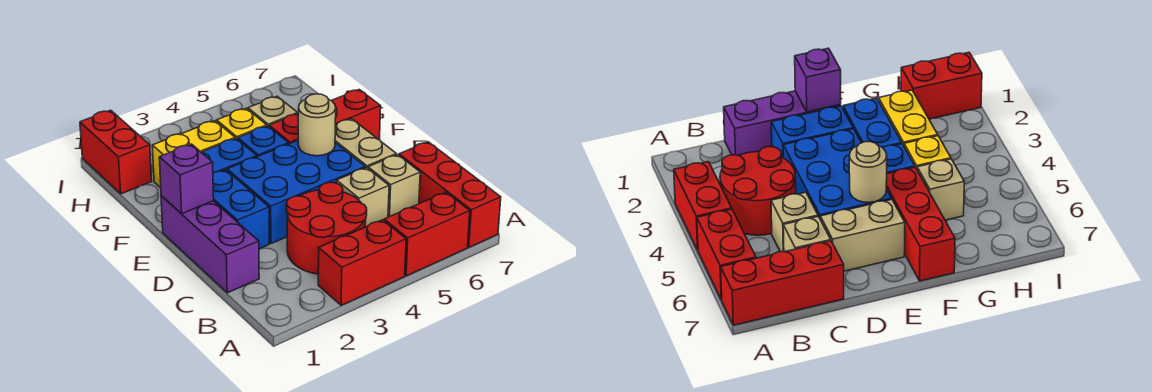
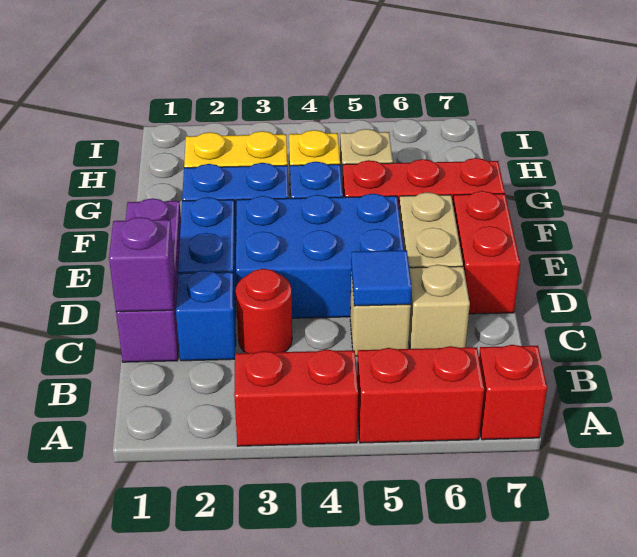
red 1x3 brick [399,142,501,247] -> red 1x1 brick [479,345,547,440]
red 2x2 round brick [286,182,367,274] -> red 1x1 round brick [236,269,292,353]
none -> blue 1x1 brick [176,270,236,361]
none -> blue 1x1 tile [351,250,412,306]
purple 1x1 brick [159,144,214,214] -> purple 1x1 brick moved to [109,217,175,312]
tan 1x1 round brick [298,94,336,156] -> none
red 1x2 brick [80,110,152,194] -> red 1x2 brick moved to [453,191,520,314]

